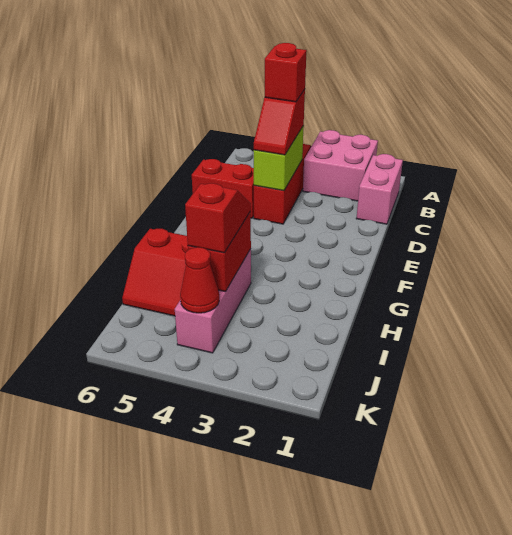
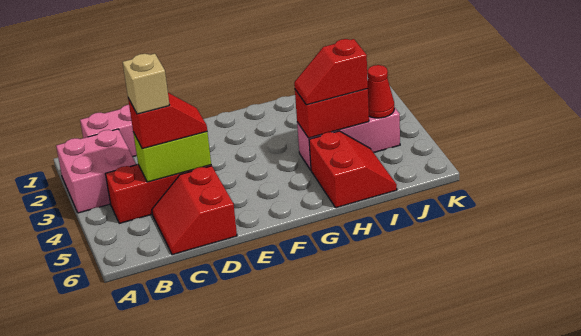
red 1x1 brick [265,43,307,102] -> tan 1x1 brick [123,54,170,114]

